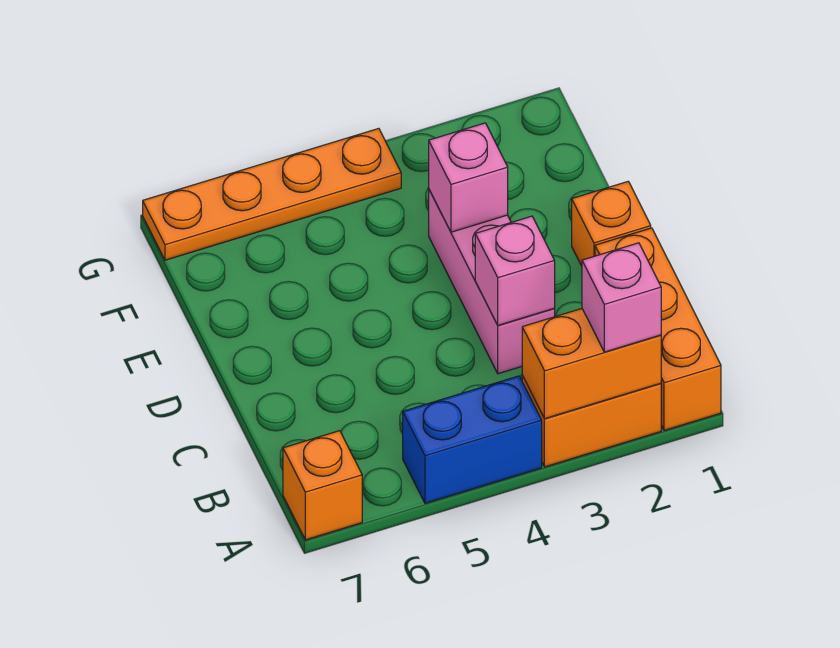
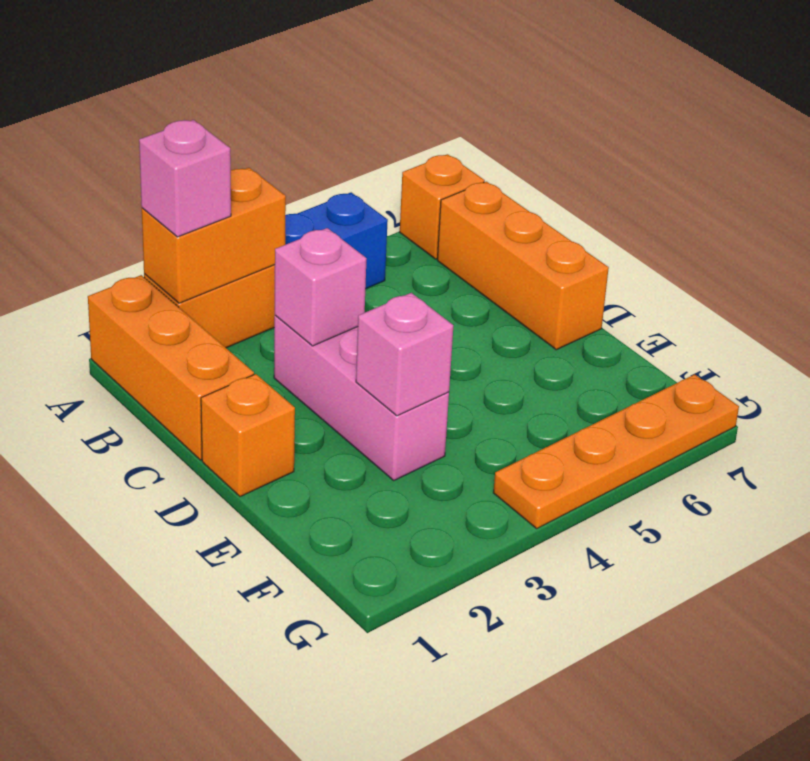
none -> orange 1x3 brick [437,182,609,350]

